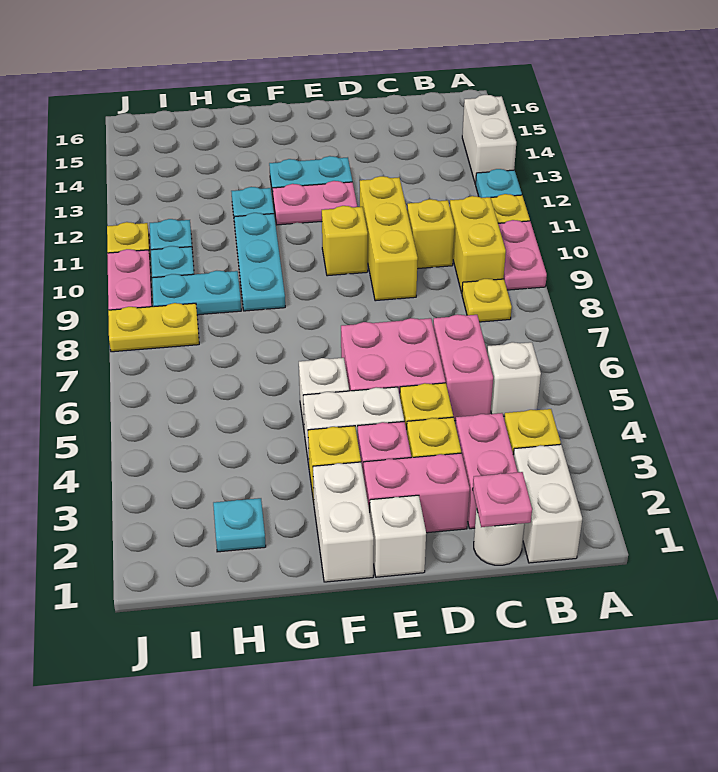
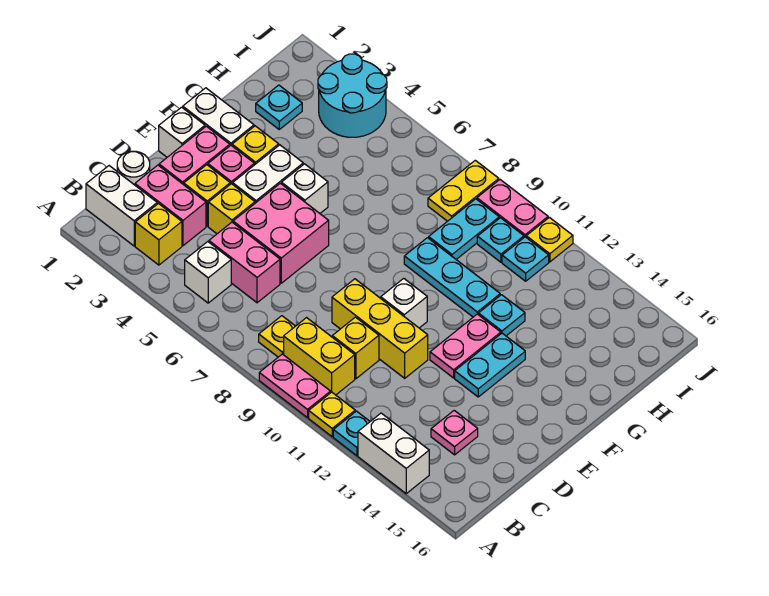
pink 1x1 plate [473,472,532,527] -> pink 1x1 plate moved to [431,411,478,455]
yellow 1x1 brick [322,206,368,276] -> white 1x1 brick [381,278,427,328]
none -> cyan 2x2 round brick [318,54,387,137]

